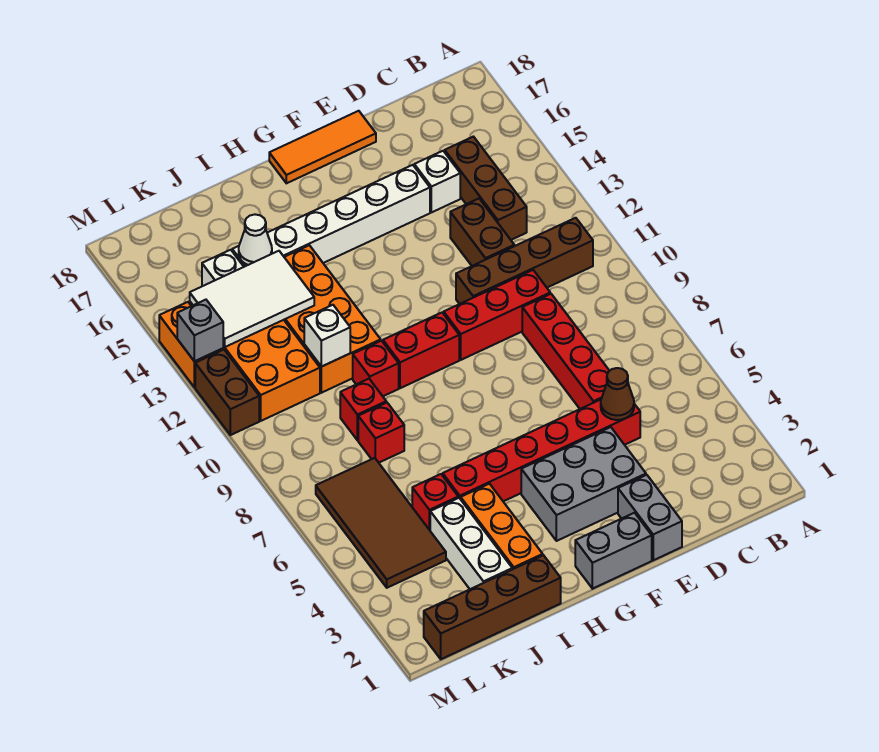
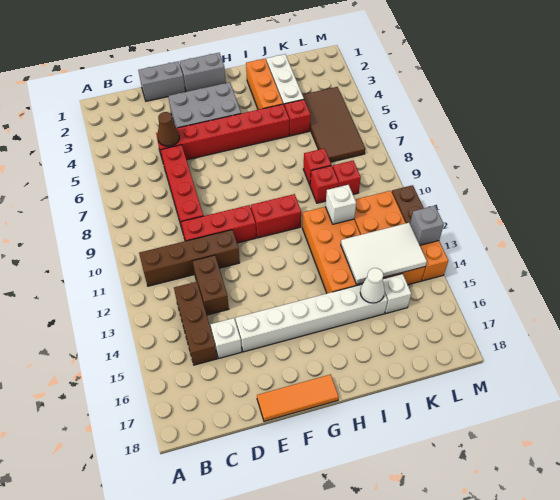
grey 1x2 brick [618,475,682,560] -> grey 1x2 brick turned to [138,61,185,101]
brown 1x4 brick [424,555,561,659] -> none
red 1x1 brick [353,341,399,396] -> red 1x1 brick moved to [333,160,361,194]

